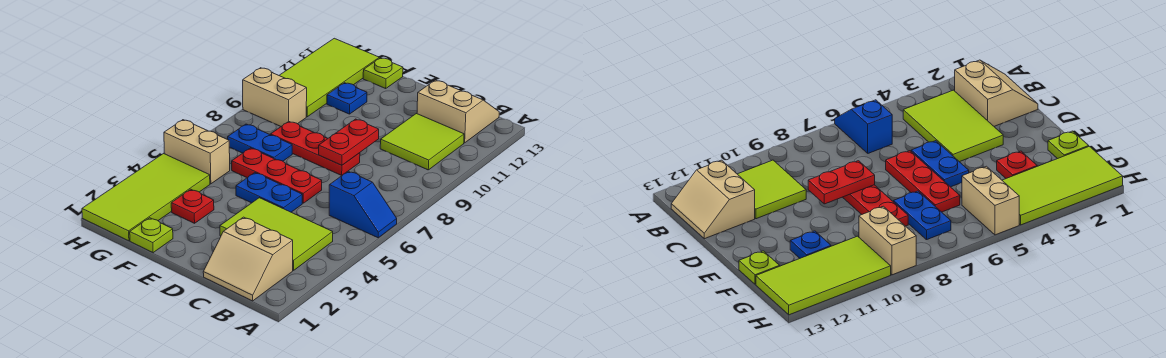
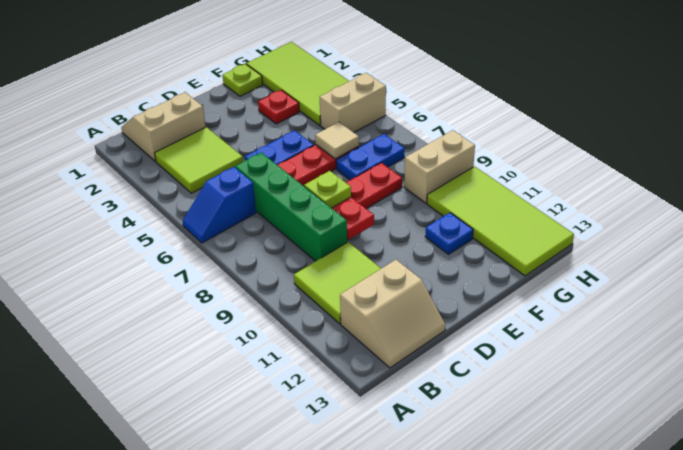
lime 2x3 tile [220,198,333,270] -> lime 2x2 tile [155,127,243,193]
none -> green 1x4 brick [235,153,347,261]
none -> tan 1x1 tile [315,122,359,159]
lime 1x1 plate [363,58,403,88] -> lime 1x1 plate moved to [304,171,351,208]

